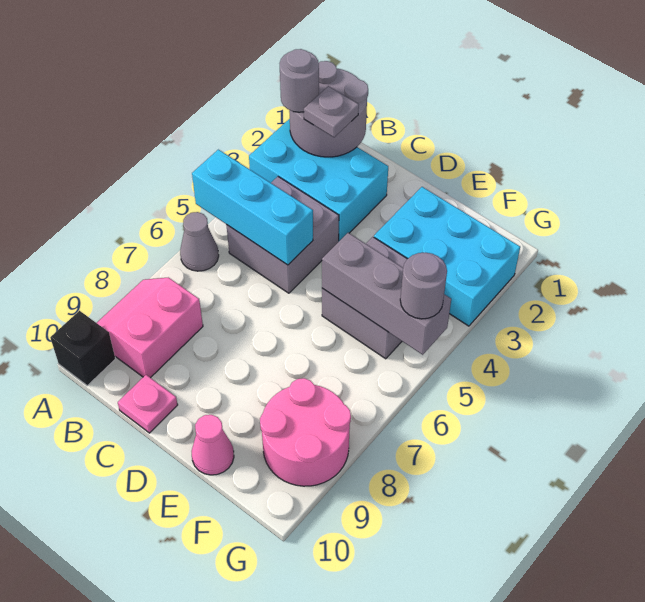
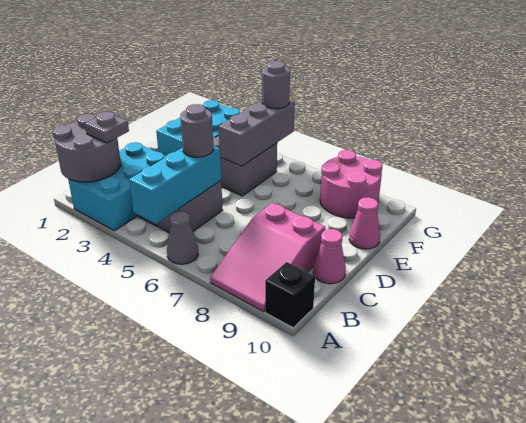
grey 1x1 round brick [280,49,319,112] -> grey 1x1 round brick moved to [180,104,214,157]
pink 2x2 slope [97,278,203,378] -> pink 2x3 slope [210,203,325,312]
pink 1x1 plate [118,375,178,433] -> pink 1x1 cone [313,229,346,284]

